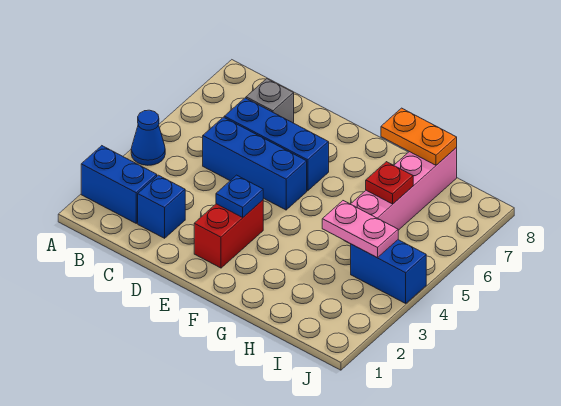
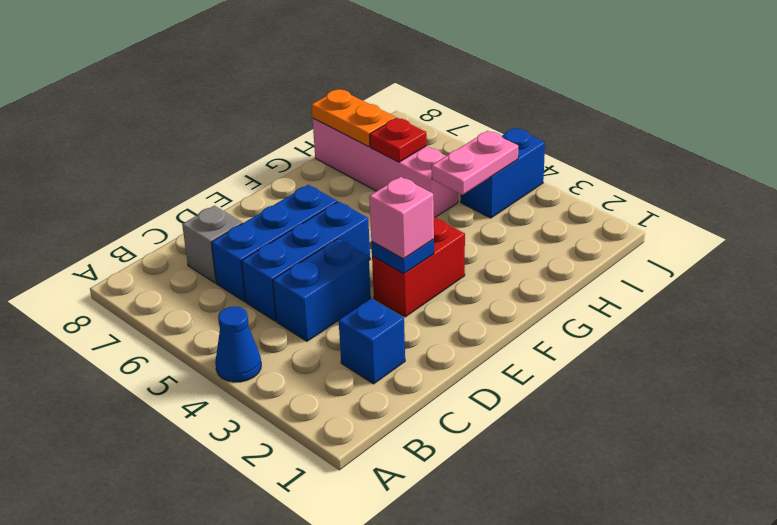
blue 1x2 brick [81,146,157,223] -> blue 1x2 brick moved to [273,239,371,341]
red 1x2 brick [194,200,263,268] -> red 1x2 brick turned to [372,217,465,317]
none -> pink 1x1 brick [369,177,434,259]
orange 1x2 plate [381,108,457,165] -> orange 1x2 plate turned to [312,89,396,147]

